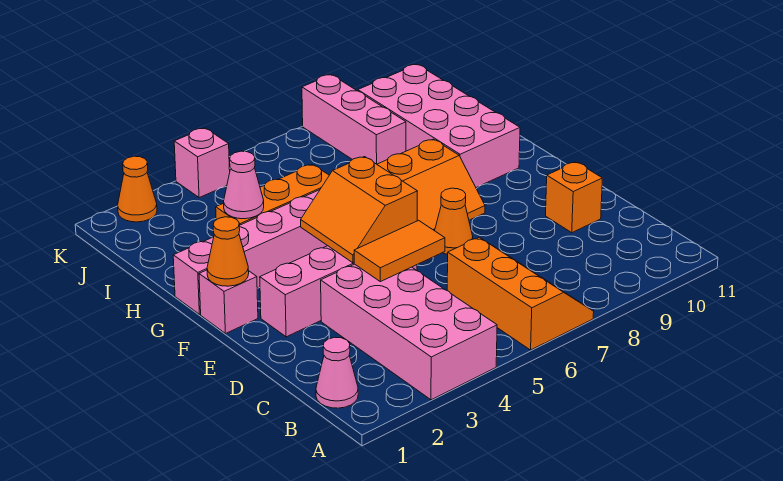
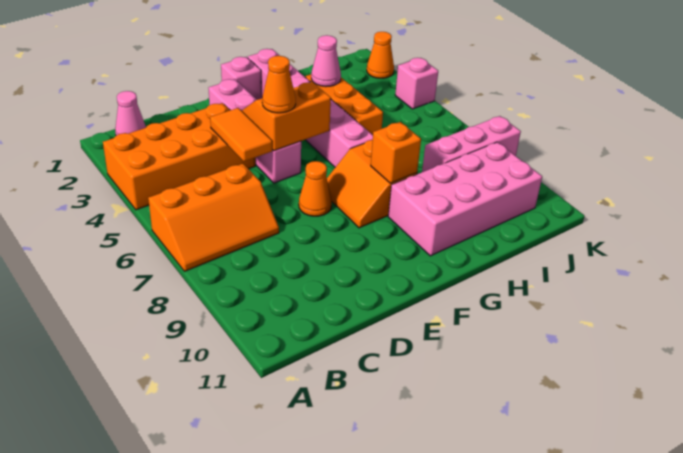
pink 2x4 brick [321,264,497,400] -> orange 2x4 brick [103,103,255,210]
orange 1x1 brick [546,162,602,233] -> orange 1x1 brick moved to [371,122,421,183]
orange 1x1 cone [207,217,249,286] -> orange 1x1 cone moved to [262,56,296,113]

